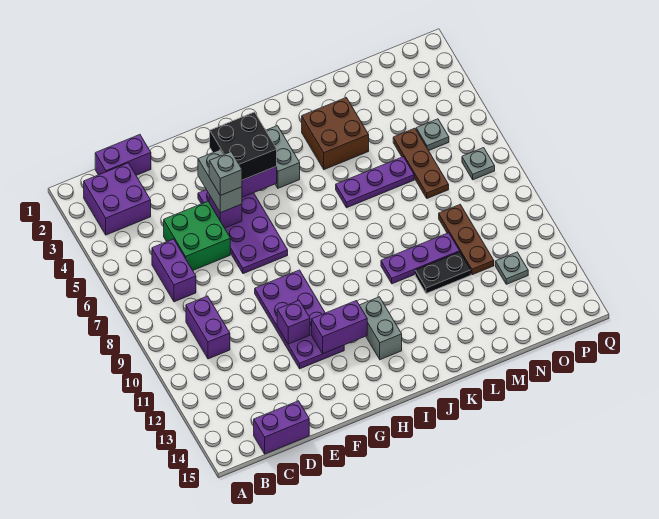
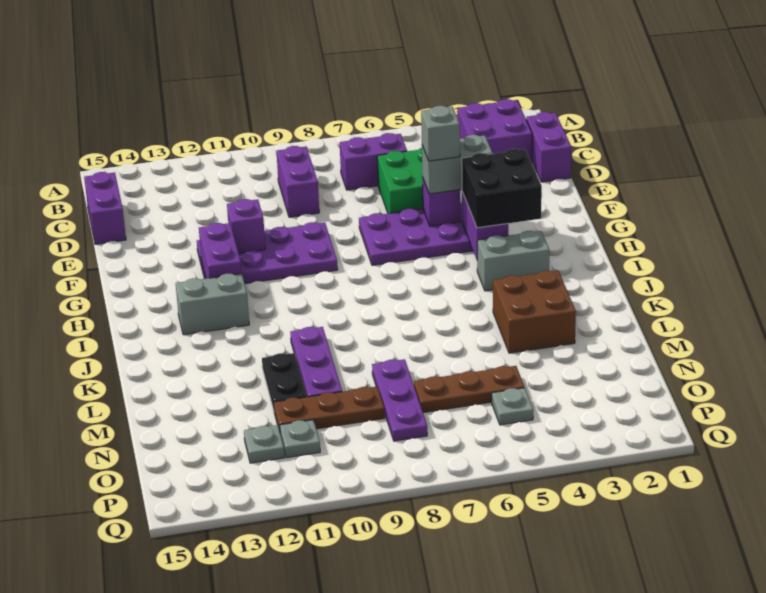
purple 1x2 brick [186,296,230,359] -> purple 1x2 brick turned to [277,146,319,217]
purple 1x3 plate [336,157,414,208] -> purple 1x3 plate moved to [372,359,427,441]
grey 1x1 plate [462,148,495,180] -> grey 1x1 plate moved to [280,420,320,458]

